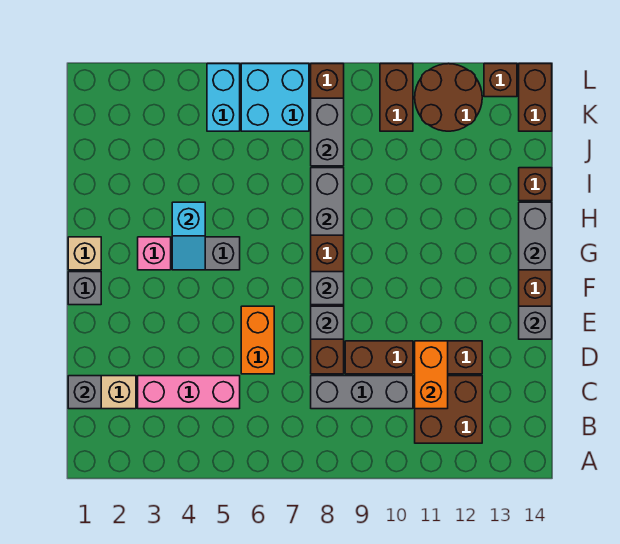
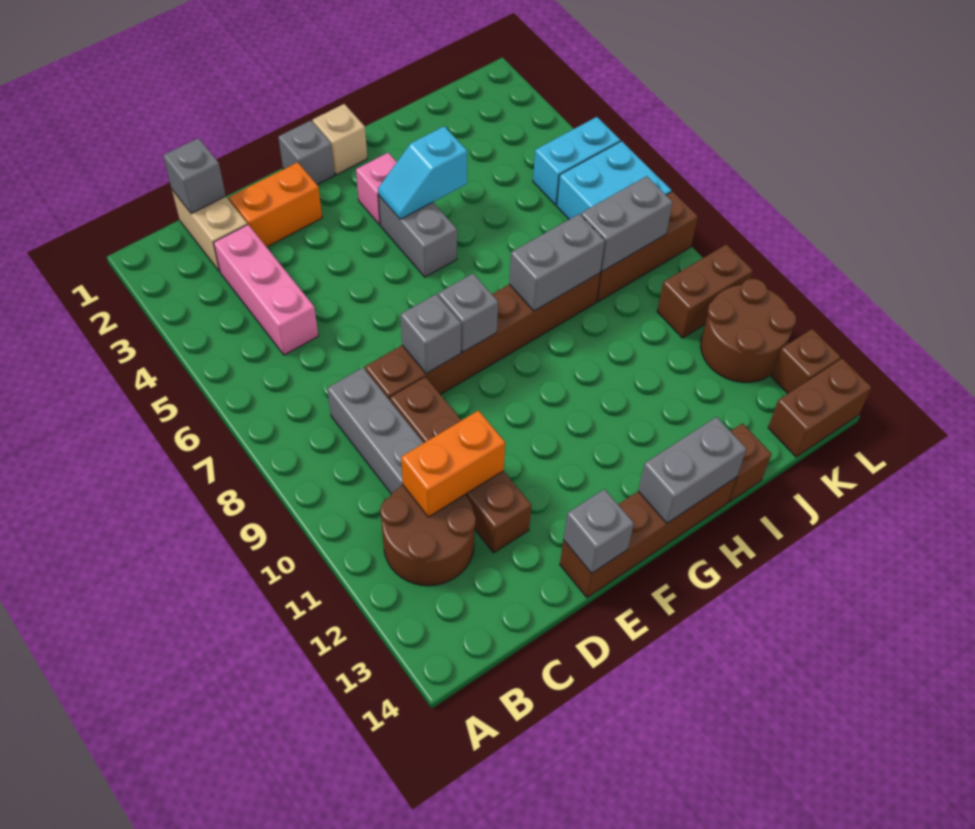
brown 2x2 brick [415,376,482,443] -> brown 2x2 round brick [380,485,476,586]
orange 1x2 brick [241,306,274,374] -> orange 1x2 brick moved to [229,162,322,247]

